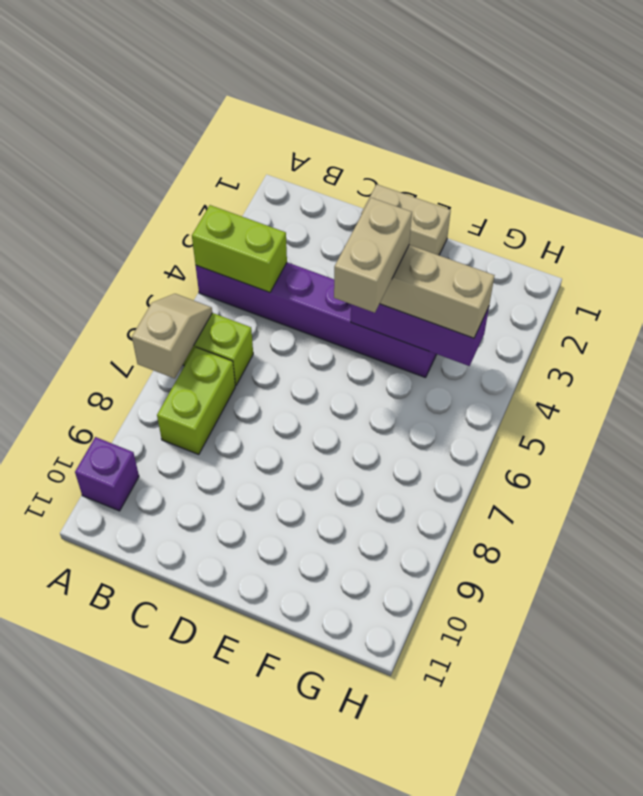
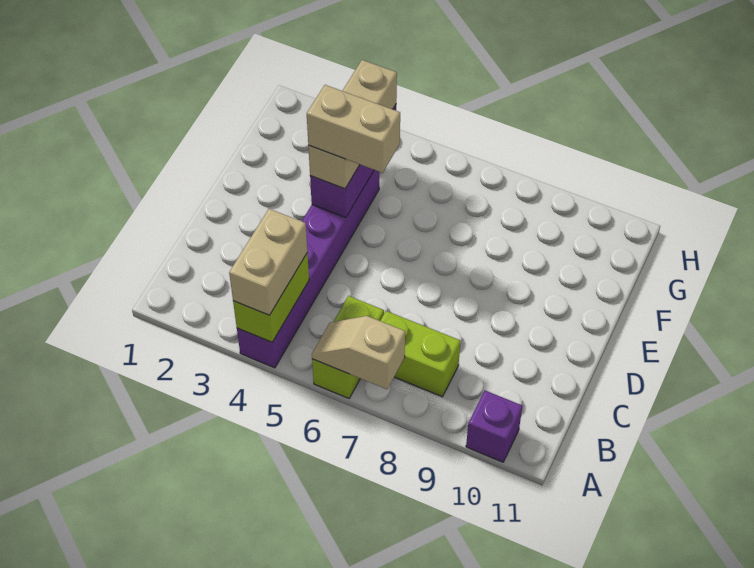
tan 1x2 brick [361,185,451,255] -> tan 1x2 brick moved to [229,209,307,315]

